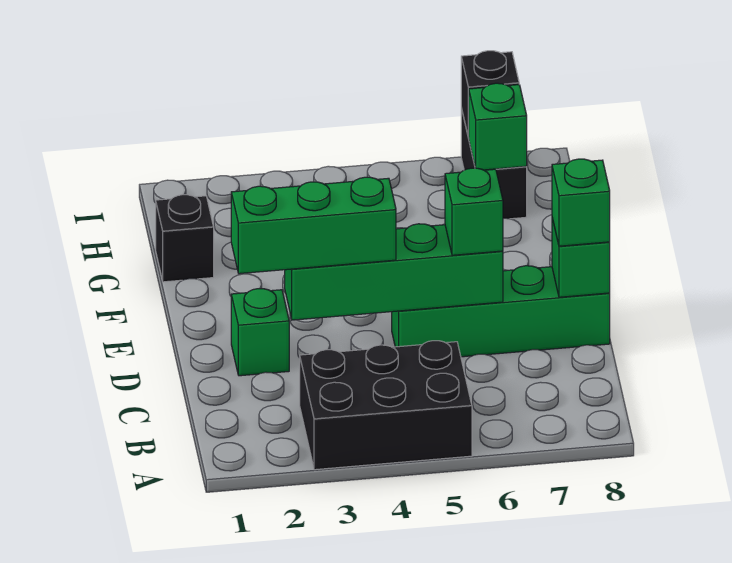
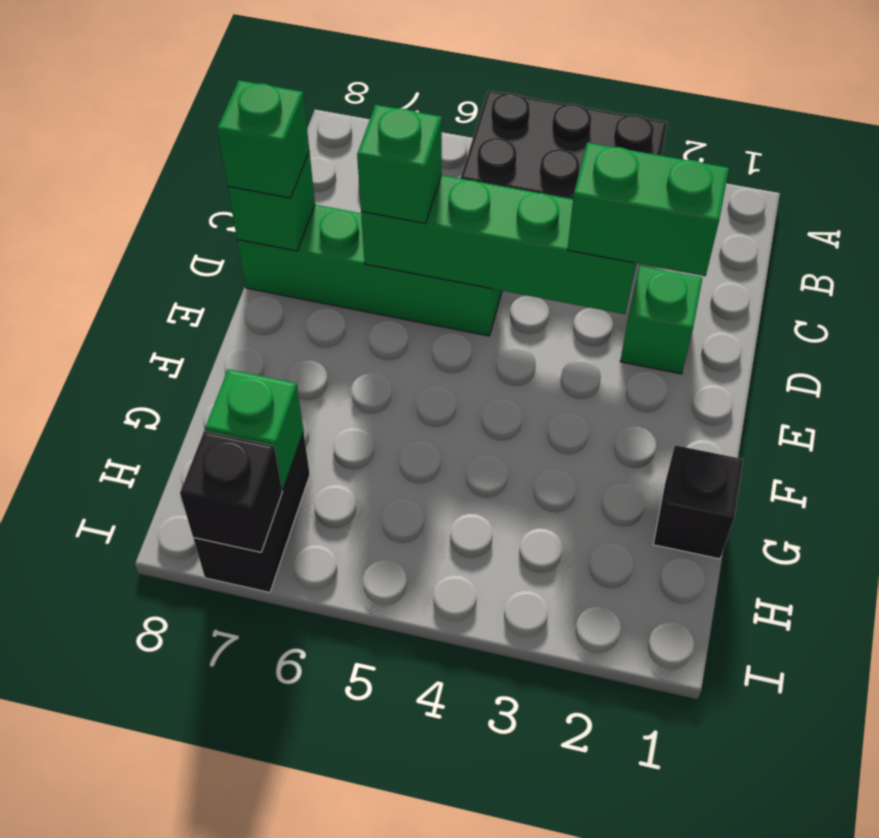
green 1x3 brick [231,177,396,274] -> green 1x2 brick [567,143,729,276]

